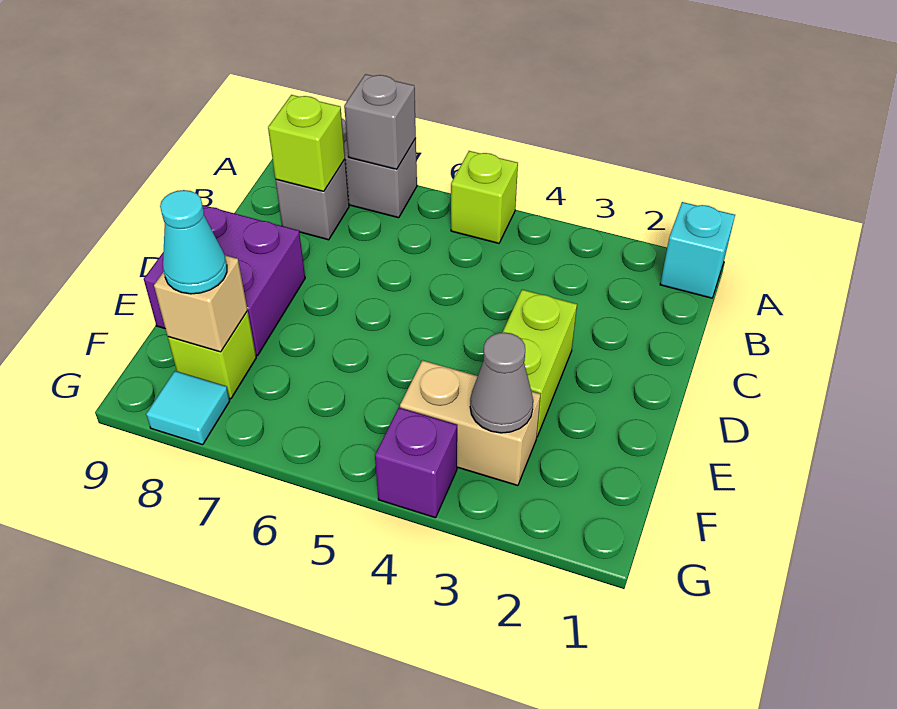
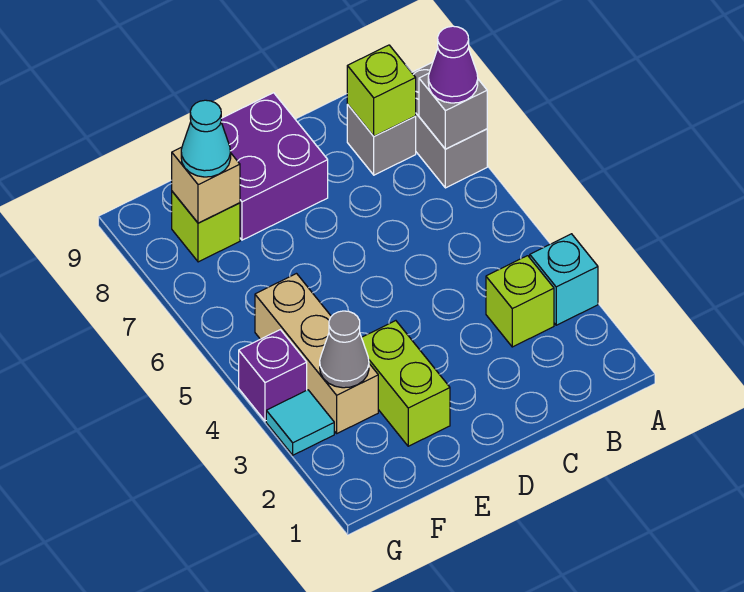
cyan 1x1 brick [660,202,735,298] -> cyan 1x1 brick moved to [530,234,598,325]
lime 1x1 brick [451,151,518,243] -> lime 1x1 brick moved to [486,256,554,347]
none -> purple 1x1 cone [428,26,478,103]
lime 1x2 brick [502,290,577,436] -> lime 1x2 brick turned to [362,321,450,446]
tan 1x2 brick [400,360,540,486] -> tan 1x3 brick [255,274,378,433]
cyan 1x1 tile [146,371,230,445] -> cyan 1x1 tile moved to [266,390,334,455]

